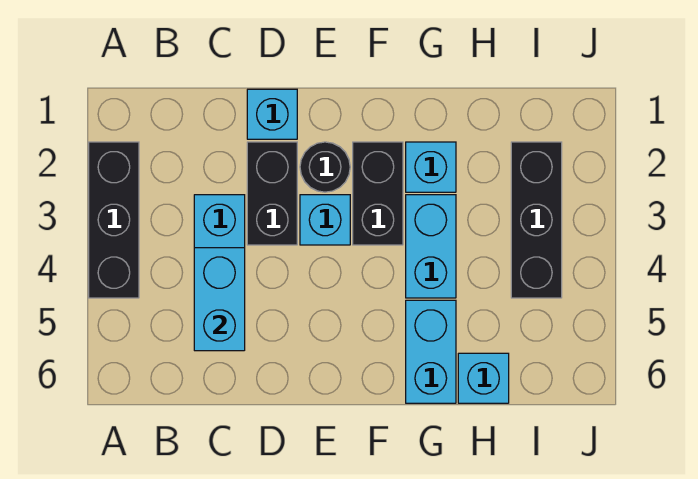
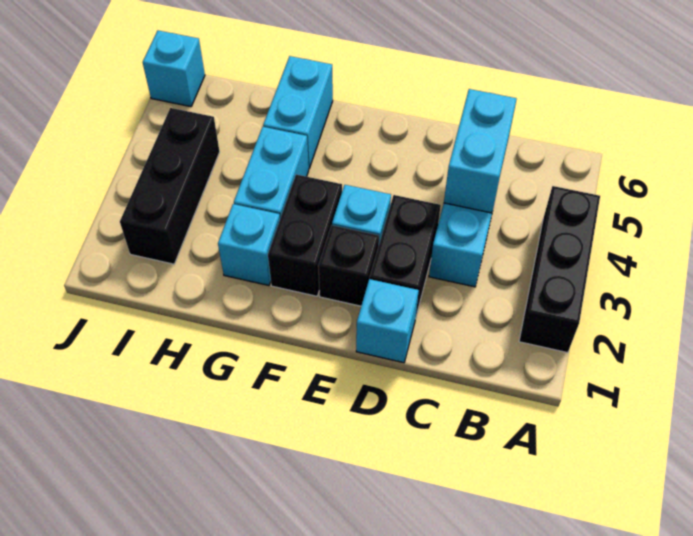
black 1x1 round brick [300,142,350,192] -> black 1x1 brick [318,225,379,306]
cyan 1x1 brick [458,353,509,403] -> cyan 1x1 brick moved to [143,31,205,107]

